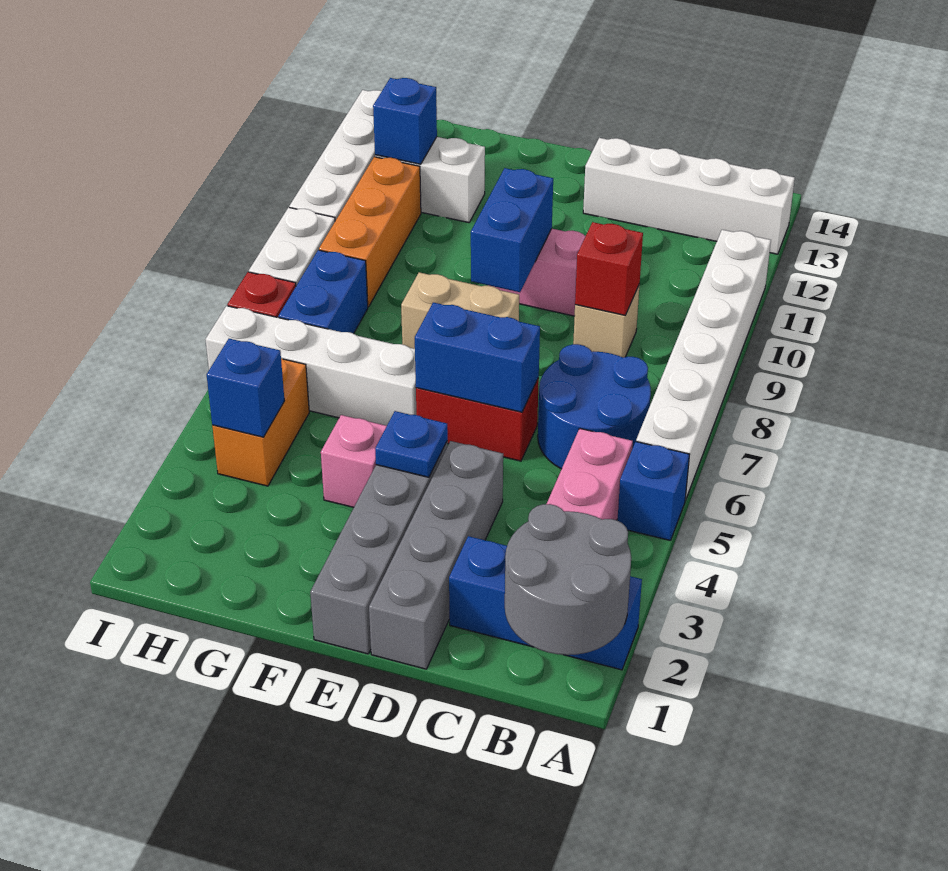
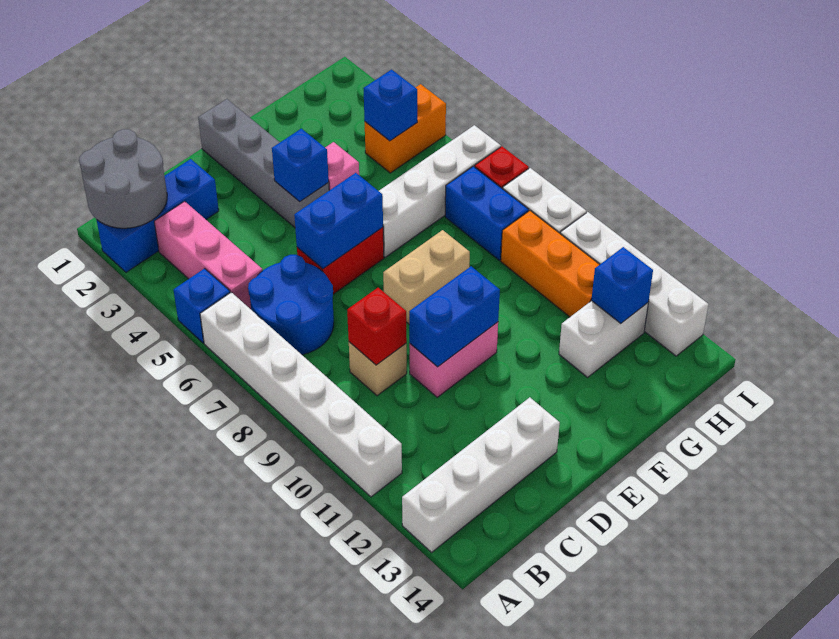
grey 1x4 brick [369,441,503,669] -> none
blue 1x1 plate [375,411,448,477] -> blue 1x1 brick [272,129,329,202]
blue 1x2 brick [471,168,553,292] -> blue 1x2 brick turned to [409,266,500,367]
orange 1x2 brick [212,358,309,486] -> orange 1x2 brick turned to [365,84,446,173]

